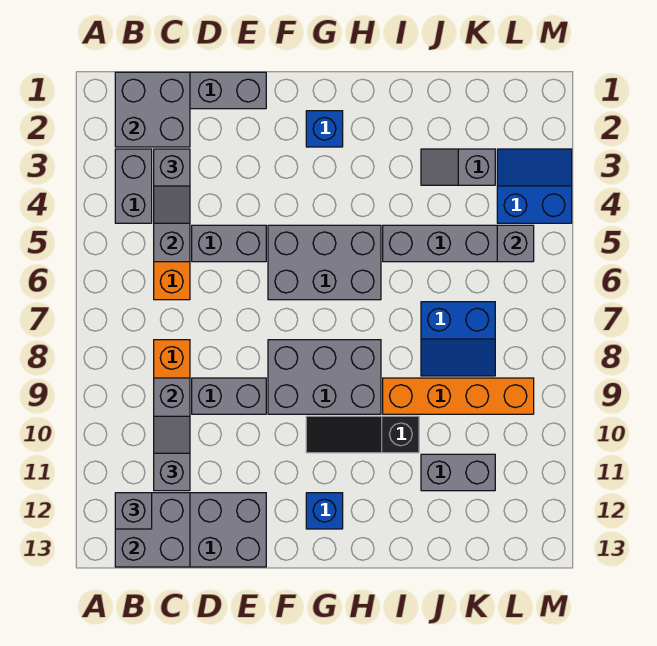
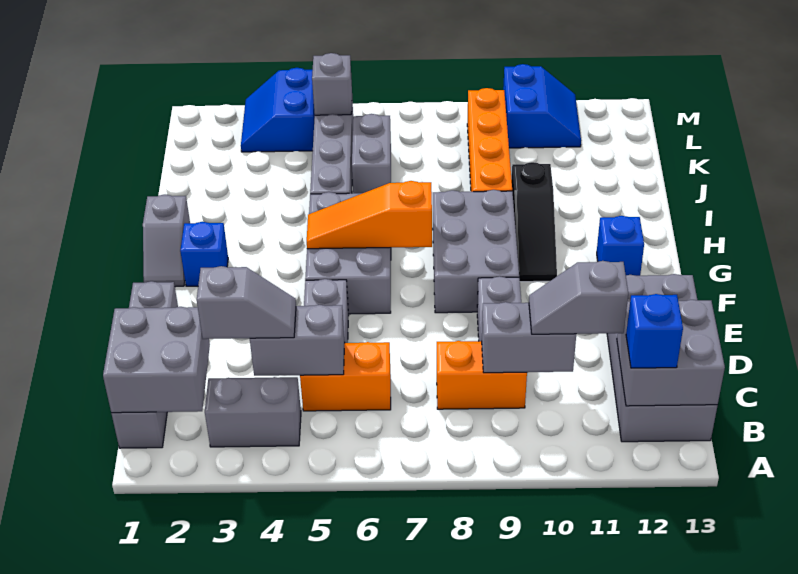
grey 1x1 brick [115,493,152,529] -> blue 1x1 brick [626,294,683,368]
none -> orange 1x3 slope [307,181,432,249]
grey 1x2 slope [421,149,495,185] -> grey 1x2 slope moved to [143,195,190,287]
blue 2x2 slope [421,302,495,376] -> blue 2x2 slope moved to [503,64,581,148]
grey 1x2 brick [421,454,495,491] -> grey 1x2 brick moved to [352,114,391,193]

